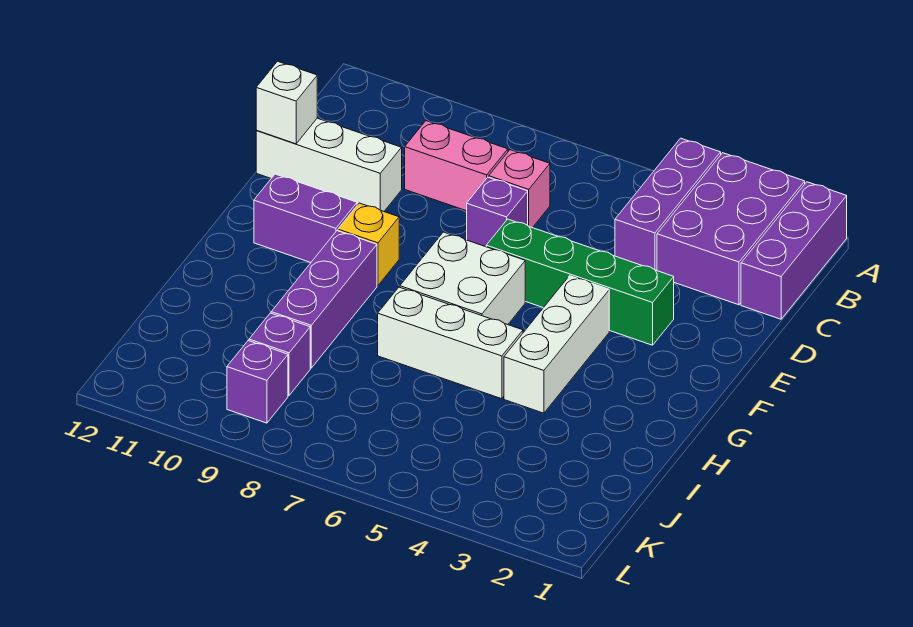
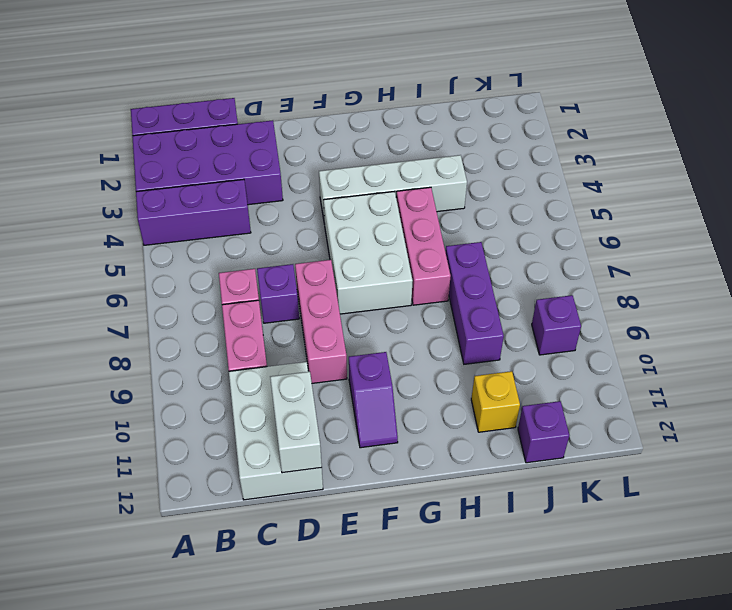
purple 2x3 brick [657,153,805,305] -> purple 2x4 brick [132,120,283,205]
white 1x3 brick [256,118,402,211] -> white 2x3 brick [229,362,323,500]
white 1x1 brick [256,61,317,144] -> white 1x2 brick [270,371,322,473]
green 1x4 brick [486,219,674,345] -> none
none -> pink 1x3 brick [295,260,347,383]
white 1x3 brick [504,276,609,413] -> white 1x4 brick [319,155,467,219]
white 2x2 brick [400,232,525,325] -> white 2x3 brick [324,191,413,314]
yellow 1x1 brick [338,203,399,286] -> yellow 1x1 brick moved to [471,371,520,432]
purple 1x2 brick [254,174,357,262] -> purple 1x2 slope [349,352,398,448]
purple 1x3 brick [271,231,377,368] -> purple 1x3 brick turned to [445,242,504,364]
white 1x3 brick [378,287,523,399] -> pink 1x3 brick [396,187,451,305]
purple 1x1 brick [249,313,310,396] -> purple 1x1 brick moved to [518,401,569,463]

